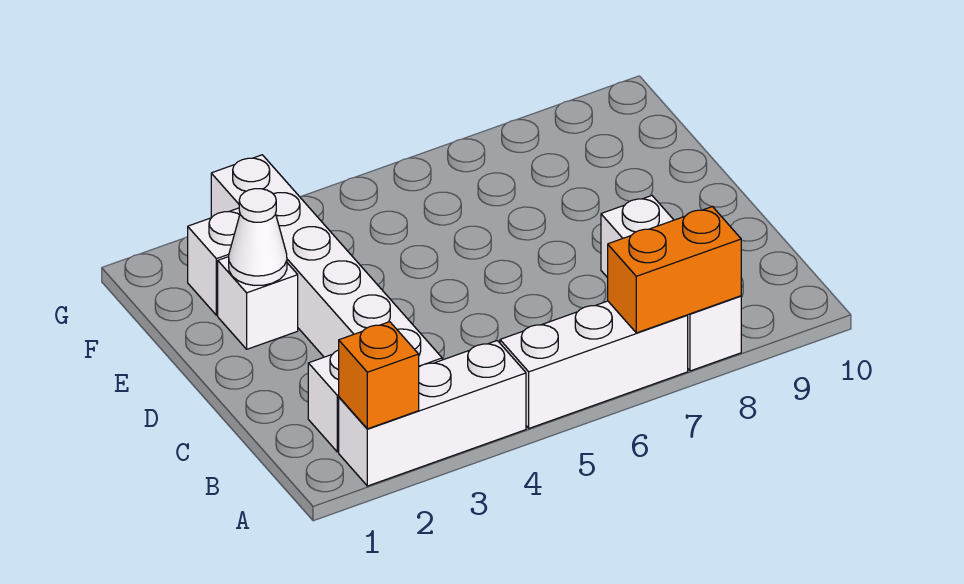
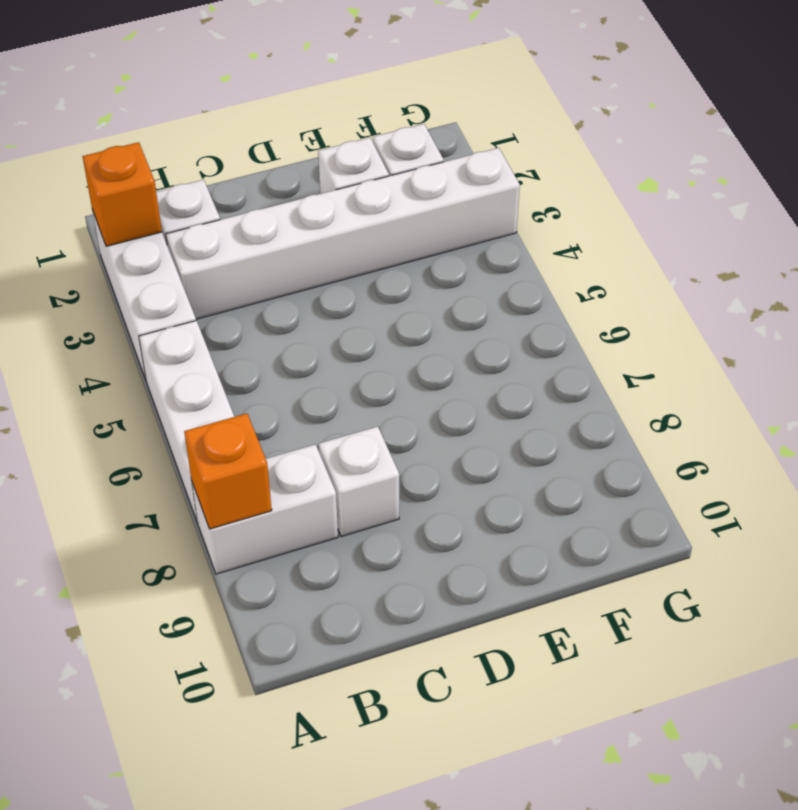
orange 1x2 brick [608,207,741,333] -> orange 1x1 brick [184,414,272,529]
white 1x1 cone [229,189,287,285] -> none

